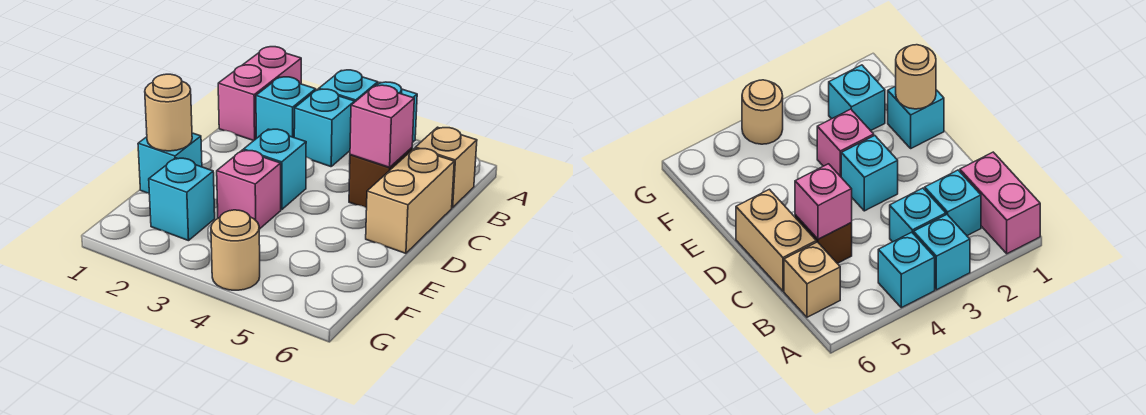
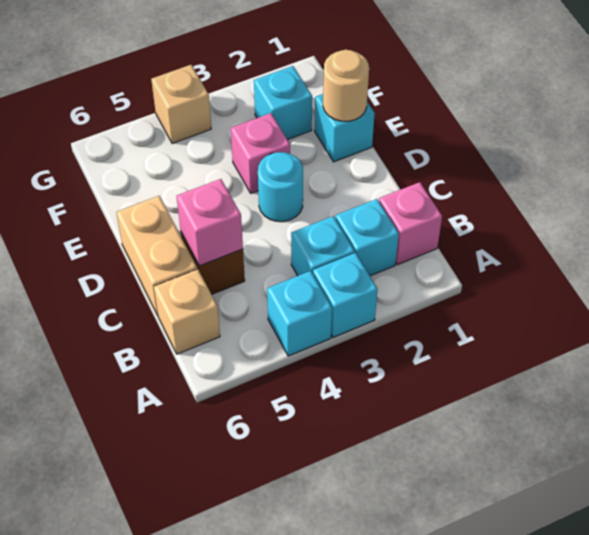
pink 1x2 brick [218,47,301,141] -> pink 1x1 brick [379,182,442,265]
cyan 1x1 brick [244,129,306,210] -> cyan 1x1 round brick [258,152,303,222]
tan 1x1 round brick [211,210,260,290] -> tan 1x1 brick [151,65,211,144]

